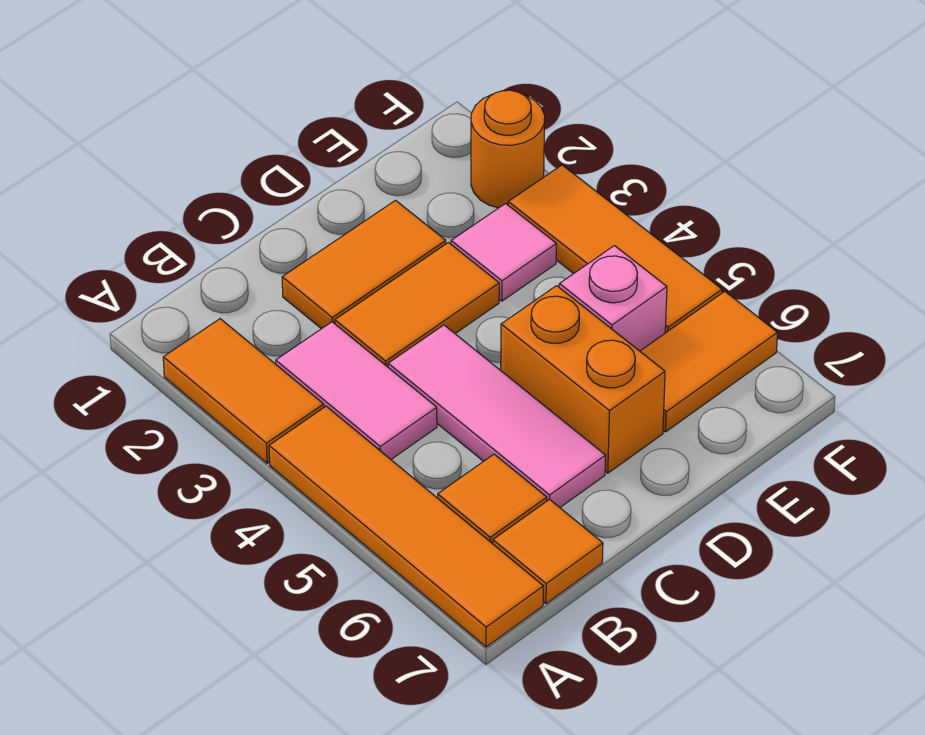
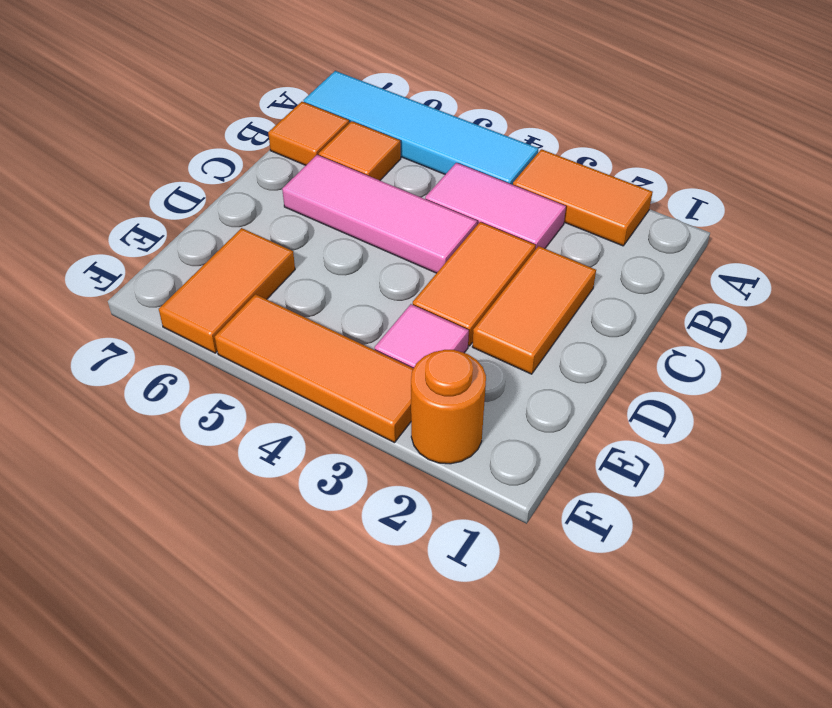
orange 1x4 tile [269,406,543,647] -> cyan 1x4 tile [304,71,539,185]
orange 1x2 brick [501,286,665,473] -> none
pink 1x1 brick [559,246,667,351] -> none

